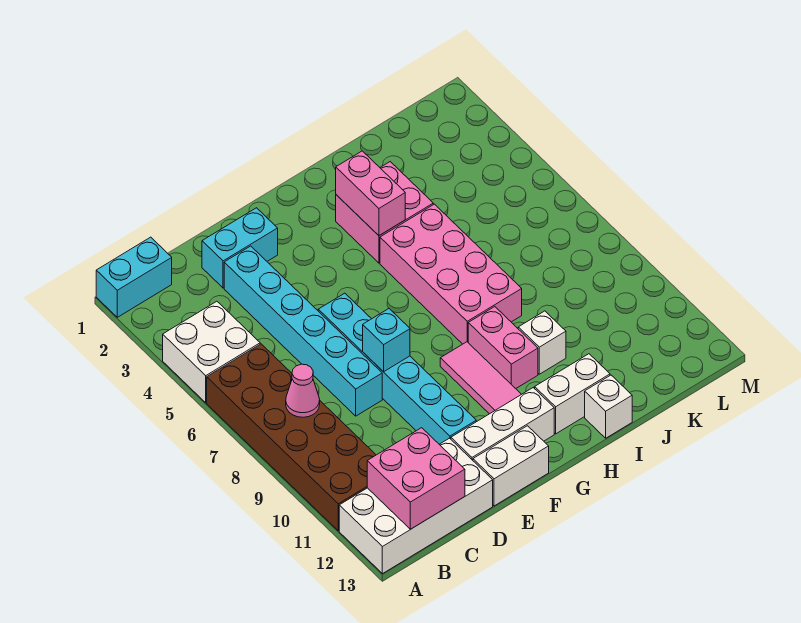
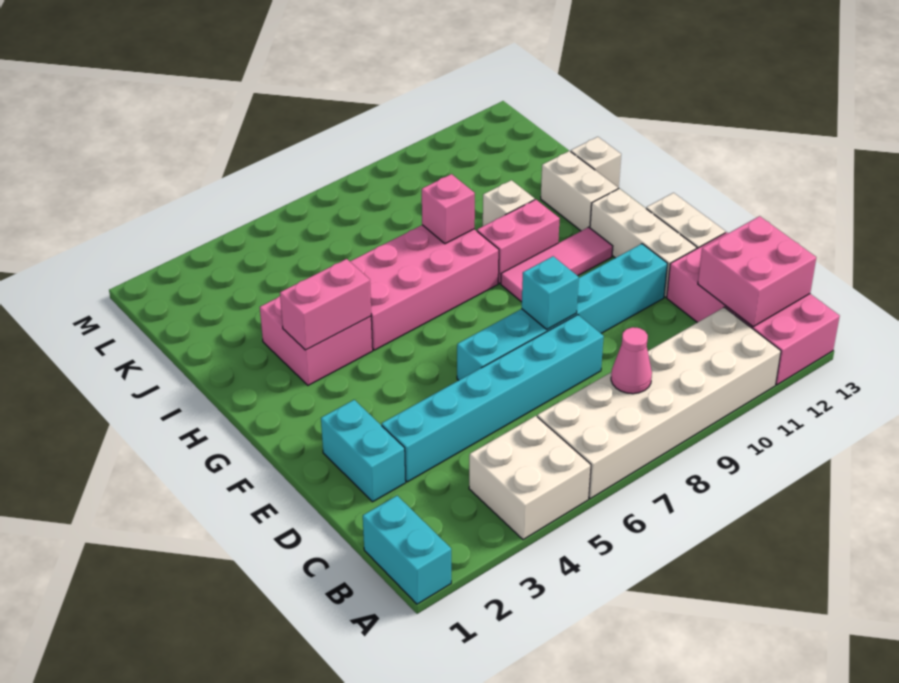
brown 2x6 brick [207,344,376,531] -> white 2x6 brick [537,307,781,499]
white 2x4 brick [339,438,493,574] -> pink 2x4 brick [667,232,840,385]
none -> pink 1x1 brick [422,174,475,244]

